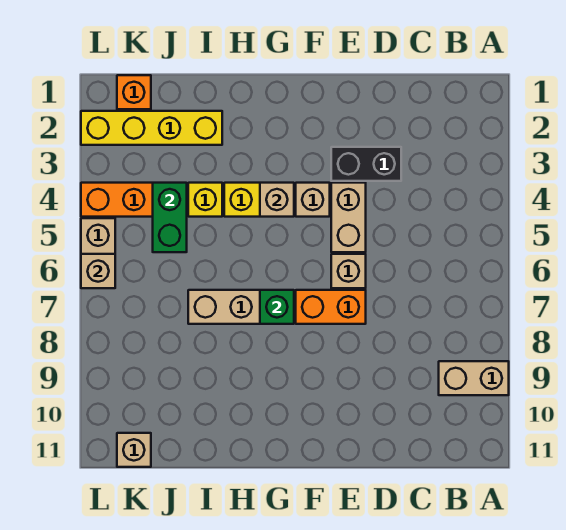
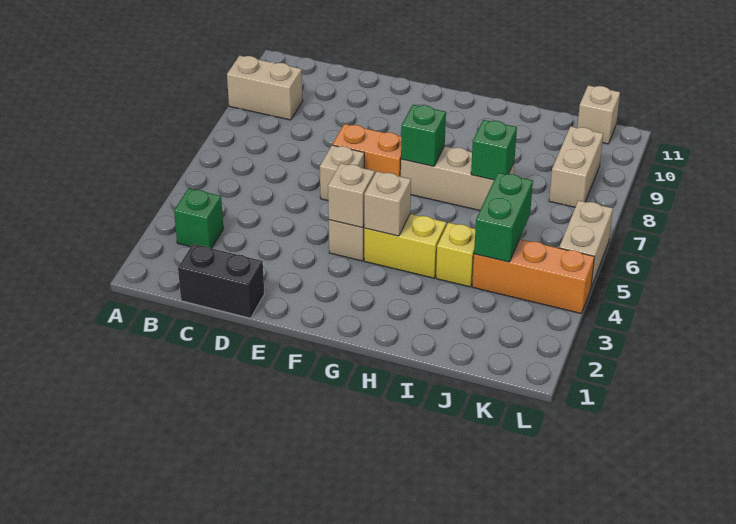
none -> green 1x1 brick [174,188,224,248]
black 1x2 brick [331,147,401,181] -> black 1x2 brick moved to [178,244,264,318]
tan 1x2 brick [331,183,366,252] -> tan 1x2 brick moved to [549,126,603,207]
yellow 1x4 brick [81,111,222,145] -> none
none -> green 1x1 brick [471,120,517,180]
orange 1x1 brick [117,75,151,109] -> none
tan 1x1 brick [81,254,115,288] -> tan 1x1 brick moved to [328,163,375,228]

